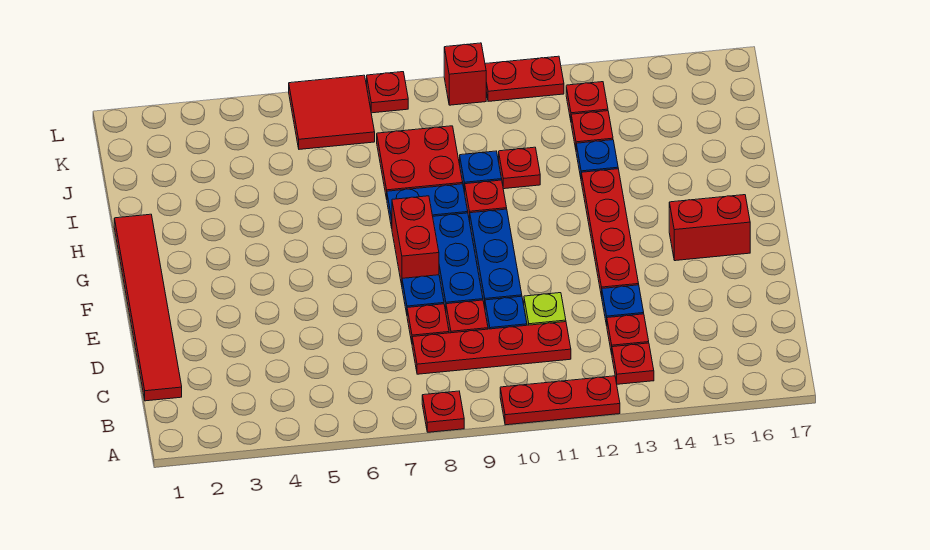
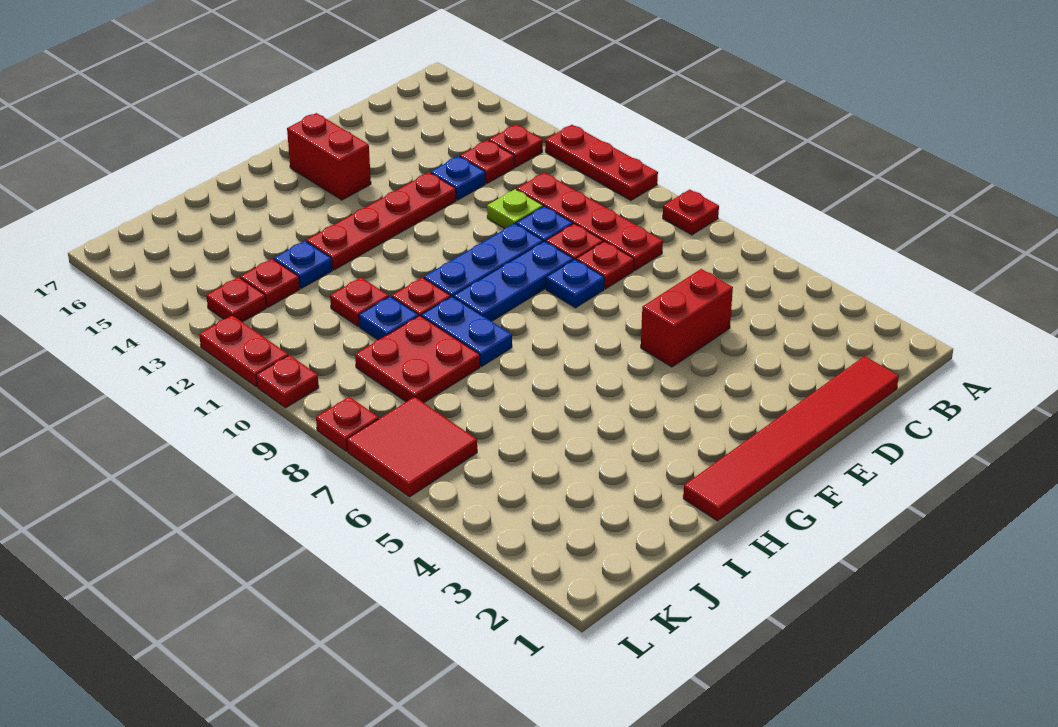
red 1x2 brick [392,196,439,285] -> red 1x2 brick moved to [641,269,733,367]
red 1x1 brick [444,43,486,105] -> red 1x1 plate [256,355,319,408]

